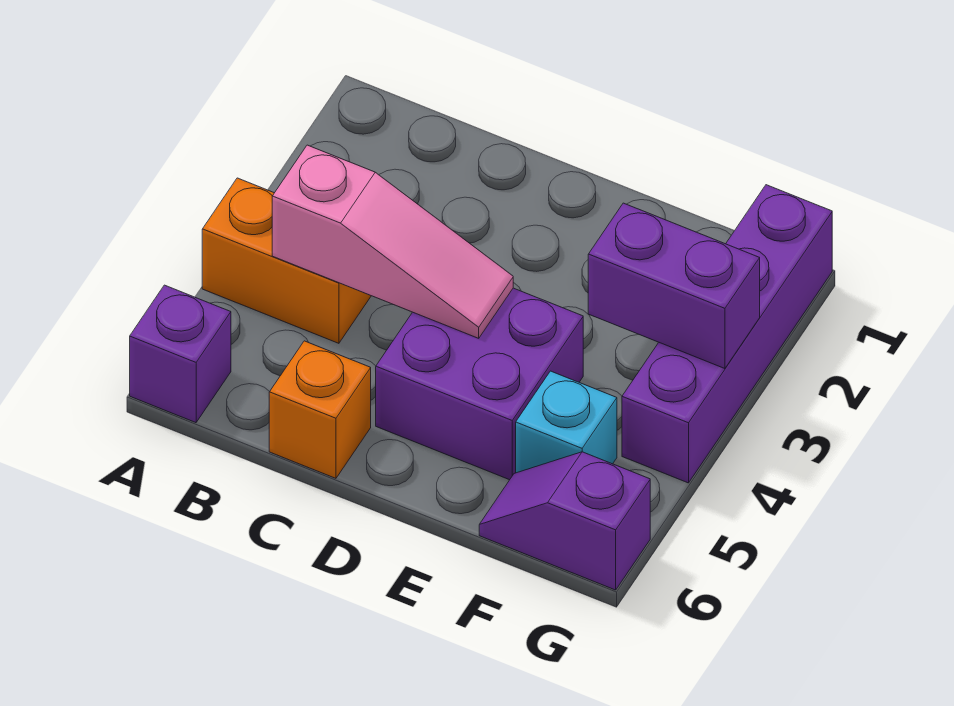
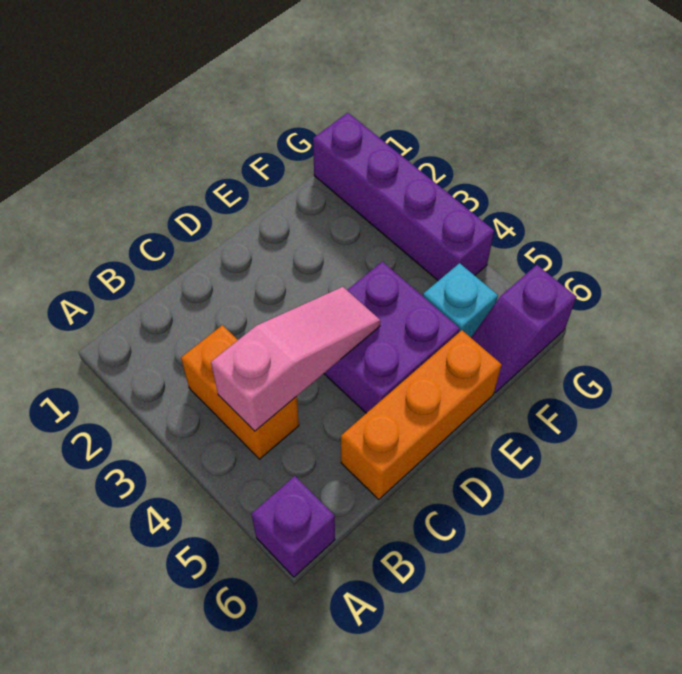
orange 1x2 brick [202,178,371,343] -> orange 1x2 brick turned to [181,325,299,459]
orange 1x1 brick [269,341,371,478] -> orange 1x3 brick [341,330,502,499]
purple 1x2 brick [588,203,760,369] -> none

